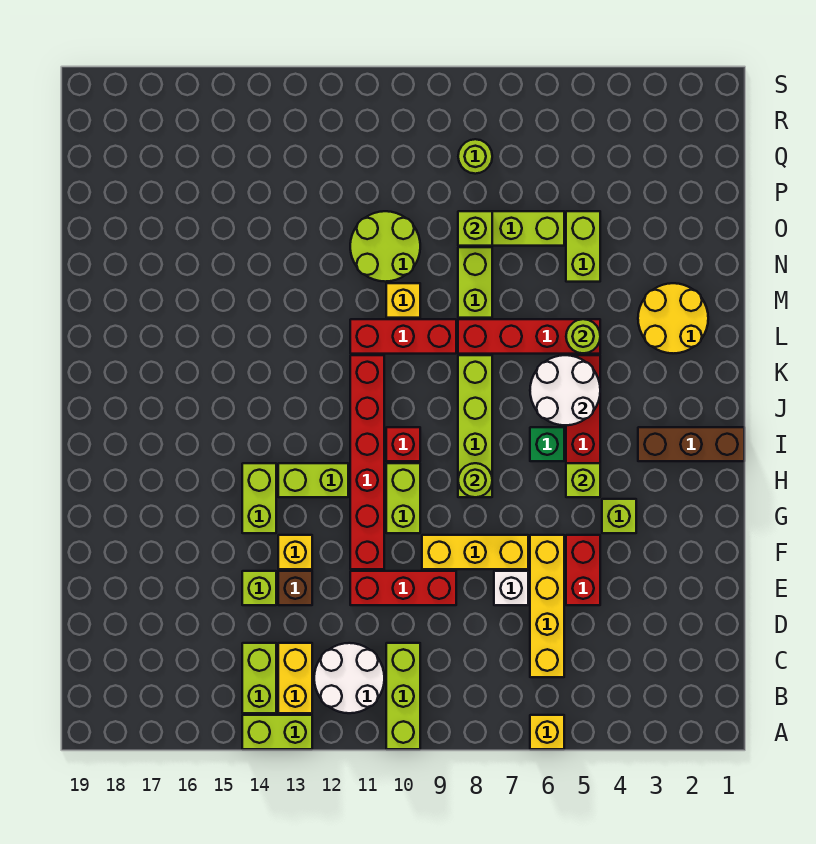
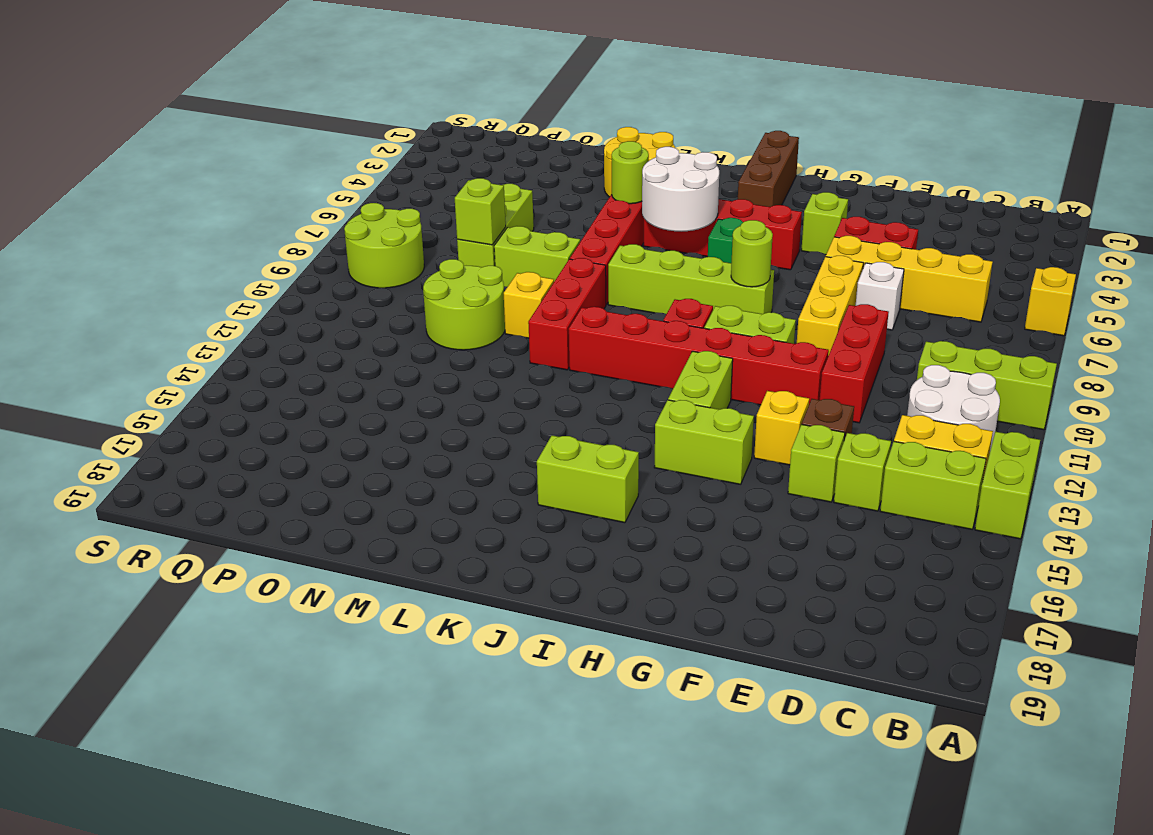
lime 1x1 brick [566,463,600,497] -> lime 1x1 brick moved to [834,433,891,511]
lime 1x2 brick [566,211,600,282] -> lime 1x2 brick moved to [537,435,639,523]
lime 1x1 round brick [458,139,492,174] -> lime 2x2 round brick [344,203,424,288]

